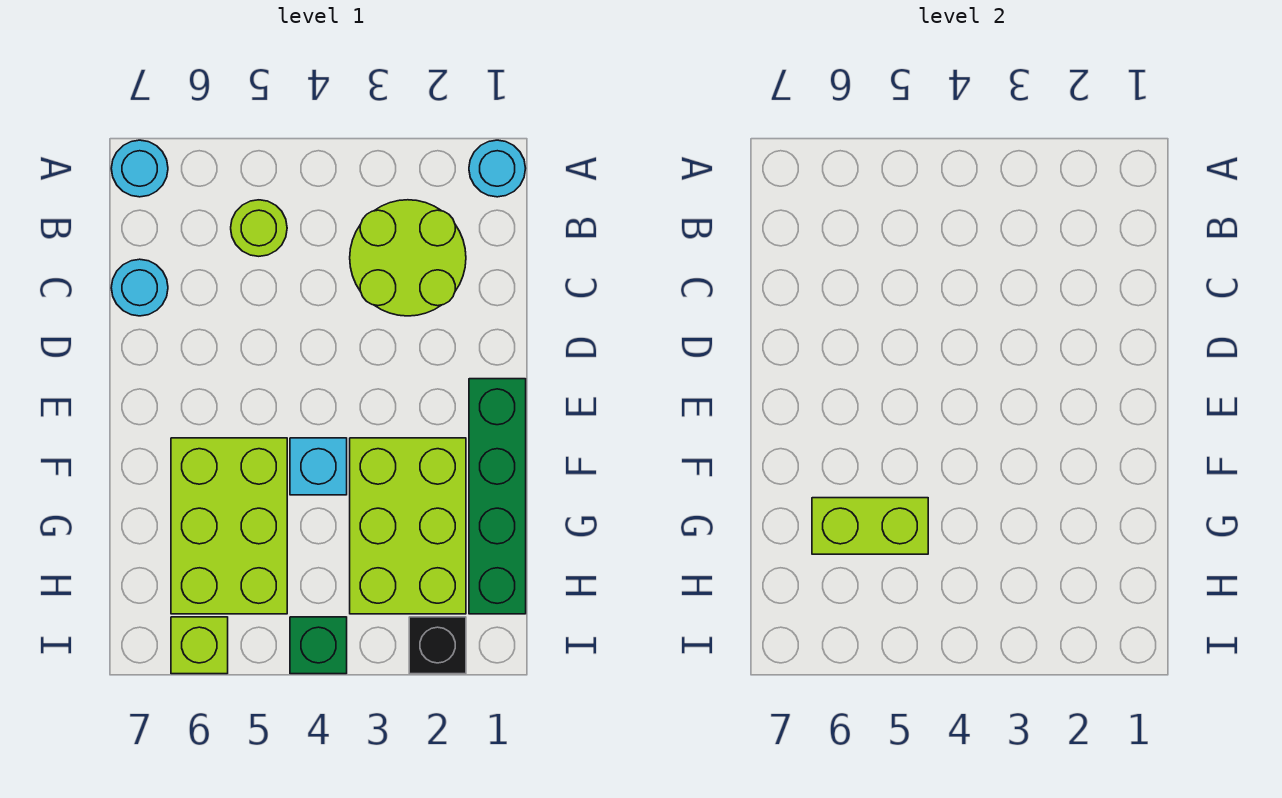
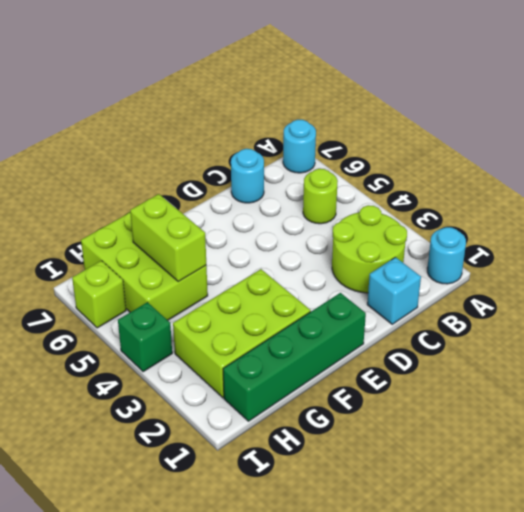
cyan 1x1 brick [290,438,347,495] -> cyan 1x1 brick moved to [367,257,421,324]
lime 2x3 brick [171,438,287,614] -> lime 2x3 brick turned to [81,213,208,320]
black 1x1 brick [409,617,466,674] -> none

